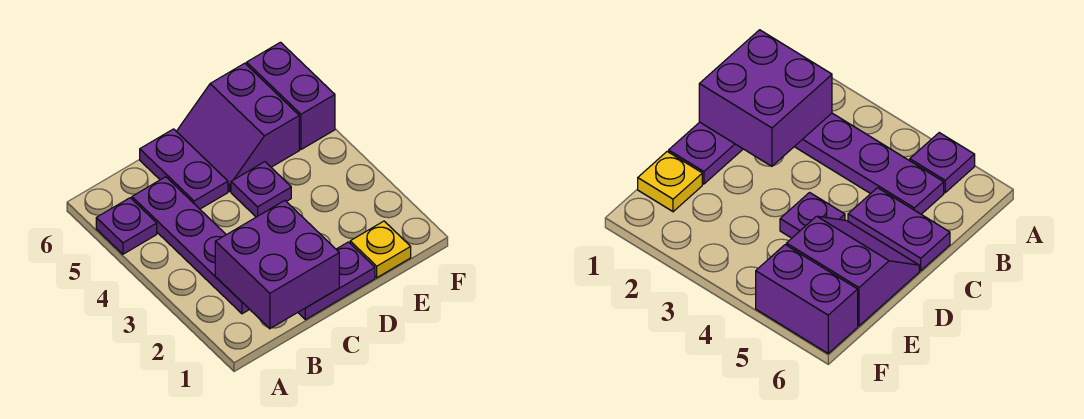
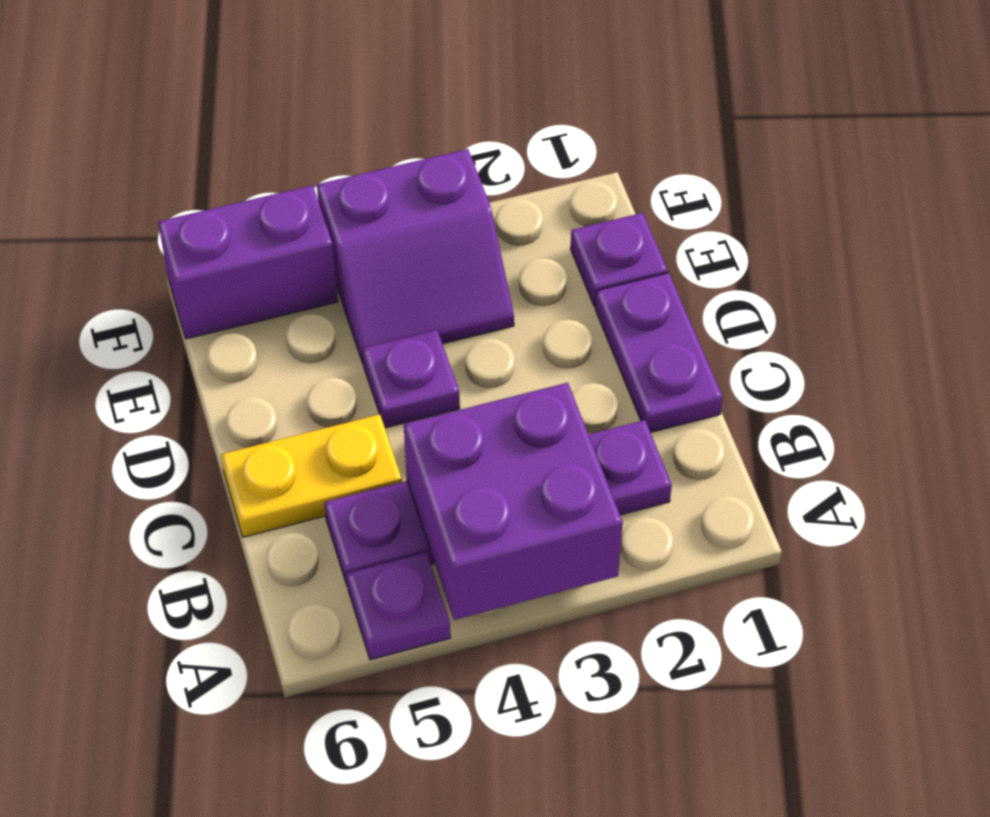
purple 2x2 brick [215,201,339,329] -> purple 2x2 brick moved to [404,383,623,620]
purple 1x2 plate [140,129,228,209] -> yellow 1x2 plate [221,414,402,537]
purple 2x2 slope [176,63,299,191] -> purple 2x2 slope moved to [317,149,514,363]
yellow 1x1 plate [350,221,411,278] -> purple 1x1 plate [571,213,668,306]

